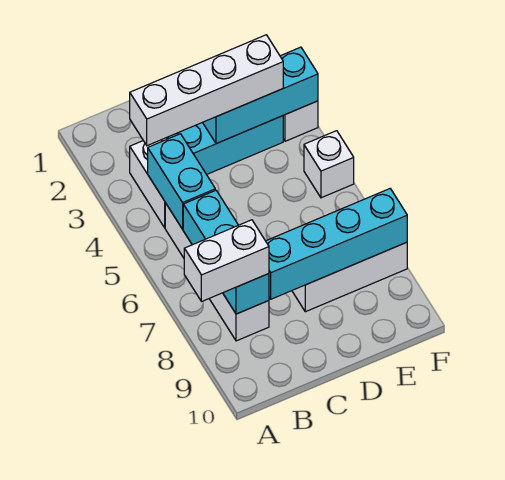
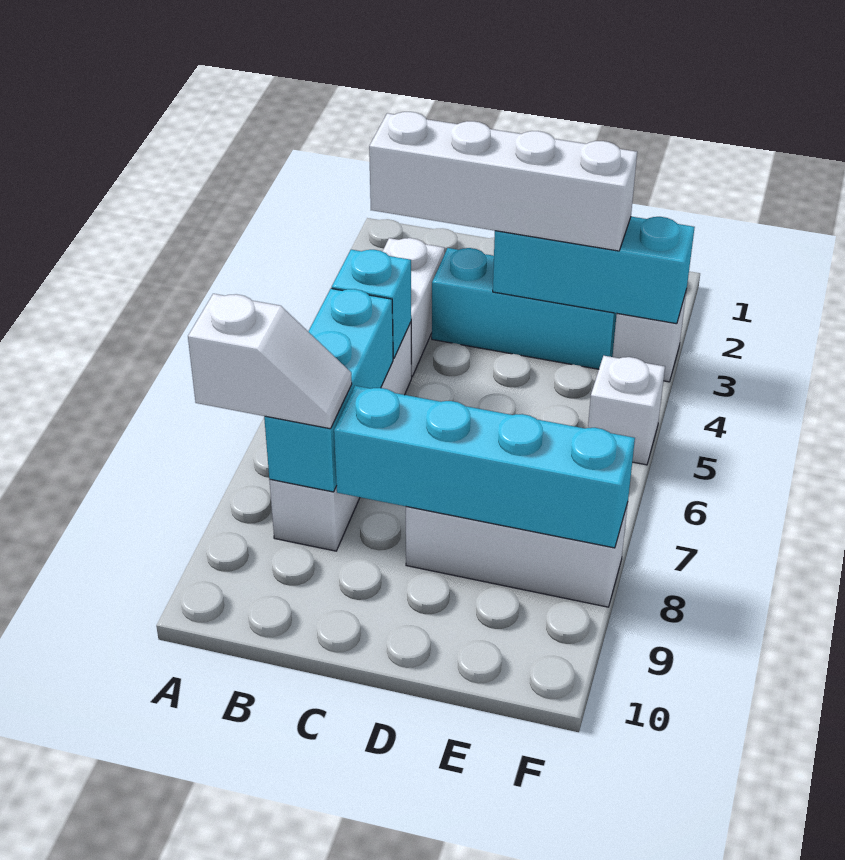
white 1x2 brick [184,220,269,302] -> white 1x2 slope [188,294,352,429]
cyan 1x2 brick [148,134,215,229] -> cyan 1x1 brick [332,250,411,359]

